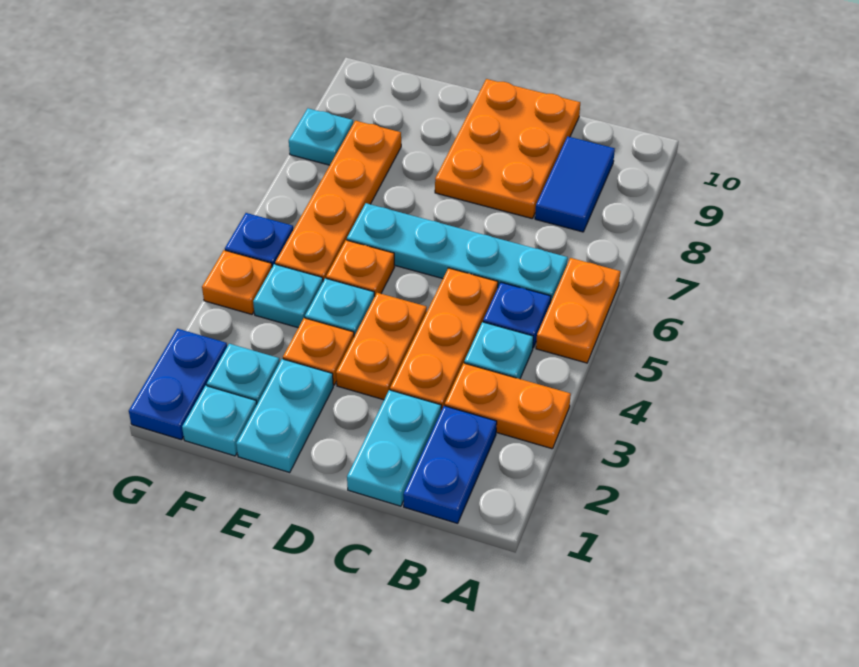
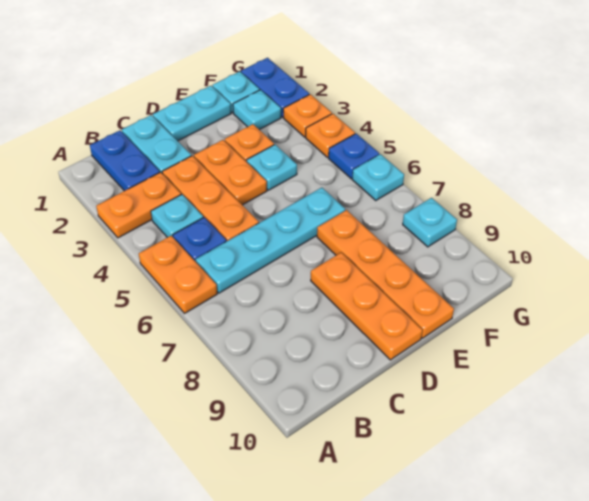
blue 1x2 tile [535,137,615,232] -> none
orange 2x3 plate [435,79,580,219] -> orange 1x3 plate [311,253,422,360]
cyan 1x2 plate [236,359,333,473] -> cyan 1x2 plate turned to [153,86,231,141]
orange 1x1 plate [326,240,394,296] -> orange 1x1 plate moved to [283,94,332,137]
cyan 1x1 plate [253,264,323,328] -> cyan 1x1 plate moved to [352,154,404,200]
orange 1x4 plate [275,121,401,281] -> orange 1x4 plate moved to [317,210,454,338]

